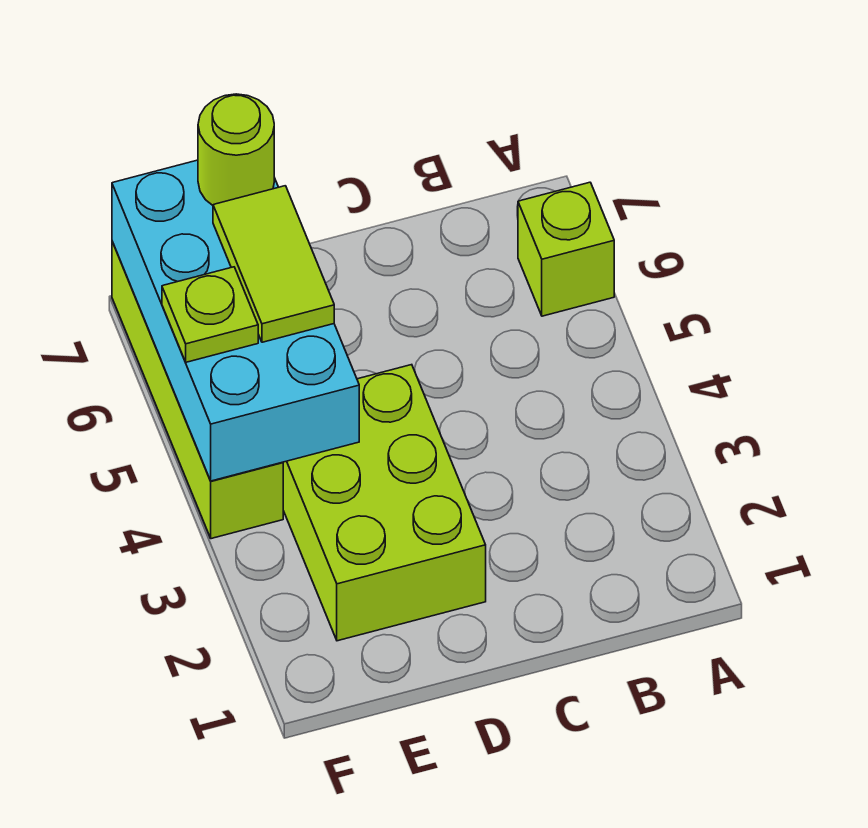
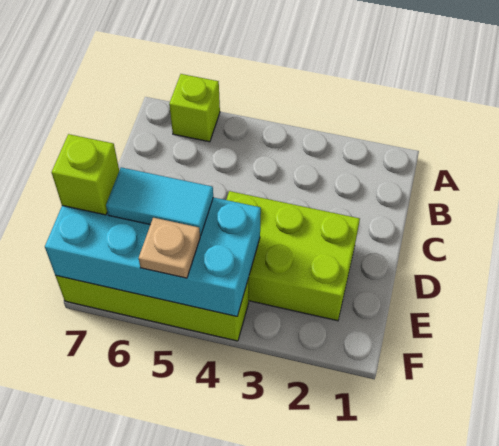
lime 1x2 tile [213,186,334,342] -> cyan 1x2 tile [106,167,213,235]
lime 1x1 round brick [198,94,274,205] -> lime 1x1 brick [52,134,119,215]
lime 1x1 plate [162,267,258,362] -> tan 1x1 plate [139,218,200,278]

